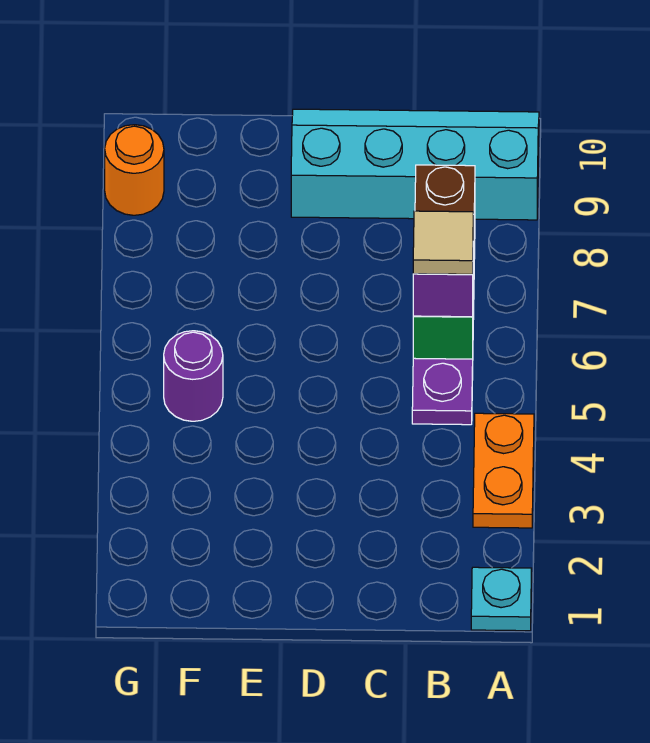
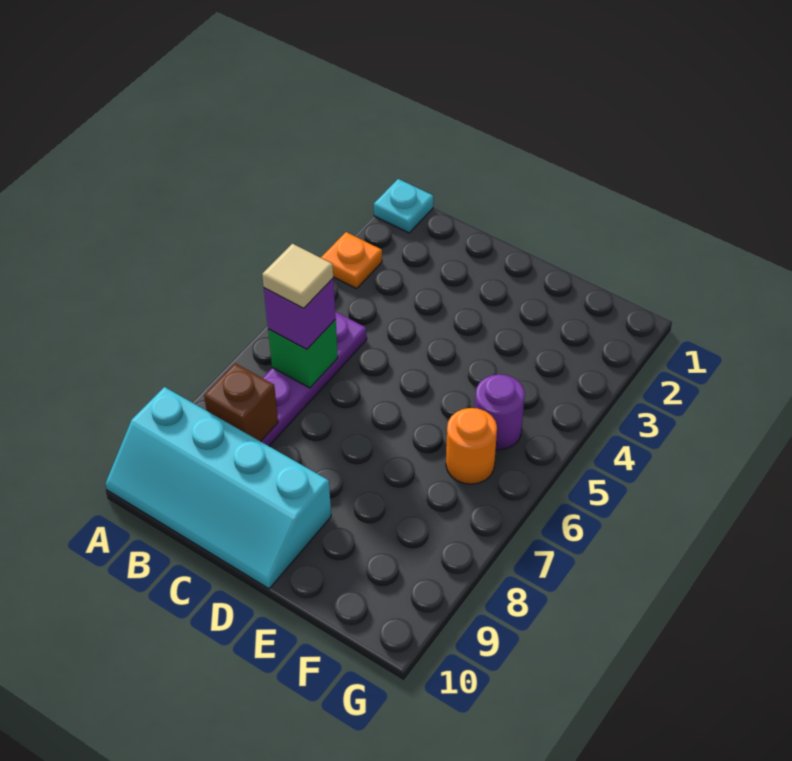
orange 1x2 plate [473,413,534,528] -> orange 1x1 plate [321,232,382,289]
orange 1x1 round brick [105,125,164,215] -> orange 1x1 round brick moved to [446,408,497,484]

